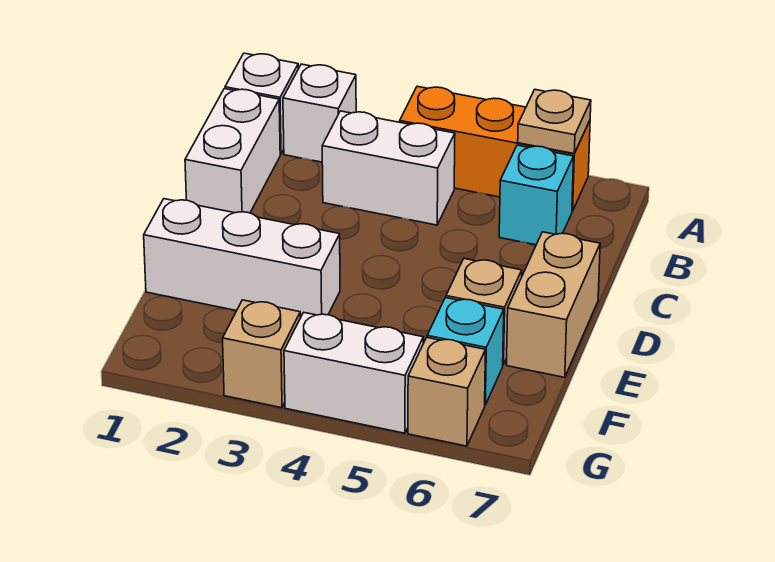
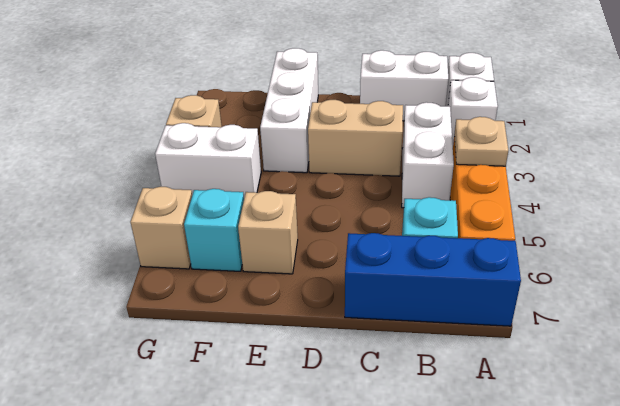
tan 1x1 plate [518,90,591,154] -> tan 1x1 plate moved to [454,117,508,166]
none -> blue 1x3 brick [345,233,521,326]
tan 1x2 brick [506,232,600,378] -> tan 1x2 brick moved to [308,100,403,176]
white 1x2 brick [284,312,423,433] -> white 1x2 brick turned to [155,123,261,198]

